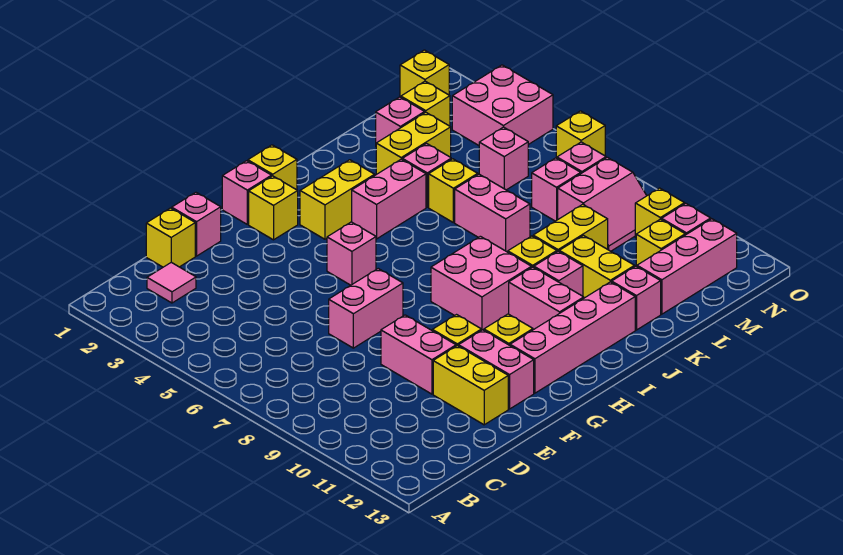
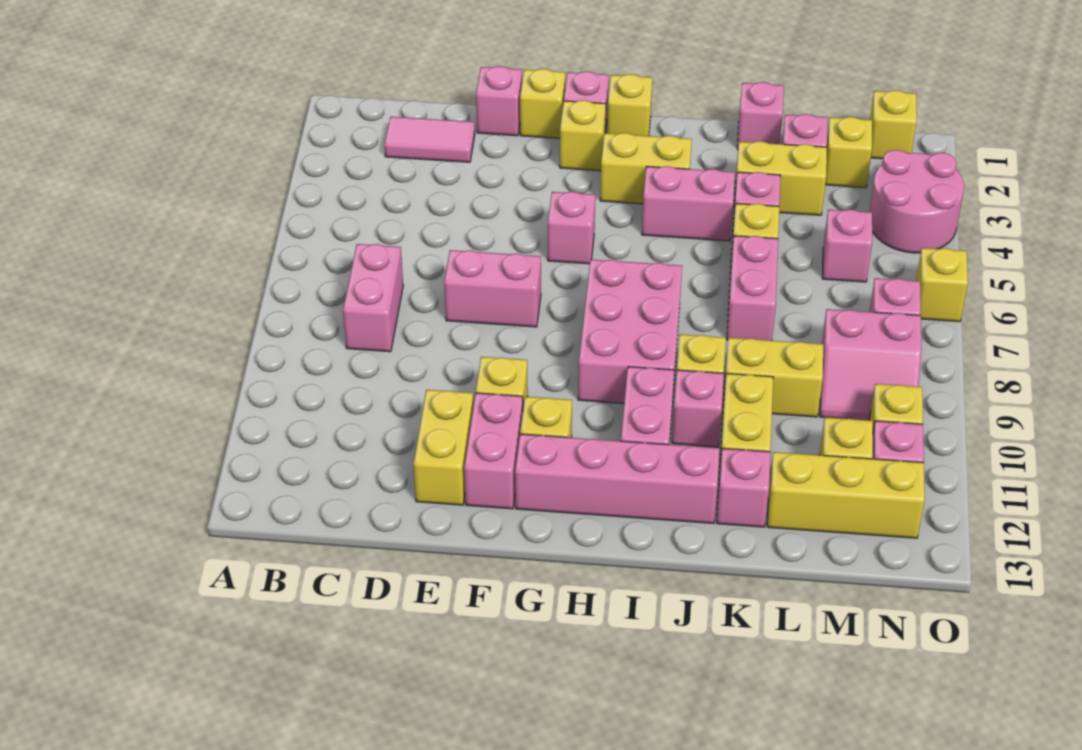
pink 1x1 tile [147,262,196,303] -> pink 1x2 tile [385,117,475,162]
yellow 1x1 brick [146,208,195,267] -> yellow 1x1 brick moved to [520,69,565,138]
pink 1x2 brick [381,315,456,394] -> pink 1x2 brick moved to [343,244,403,352]
pink 2x2 brick [431,236,531,330] -> pink 2x3 brick [578,259,682,403]
pink 1x3 brick [637,219,737,314] -> yellow 1x3 brick [767,452,925,538]
pink 1x1 brick [532,158,581,221] -> pink 1x1 brick moved to [737,82,784,149]
pink 2x2 brick [452,65,553,145] -> pink 2x2 round brick [870,150,964,253]

